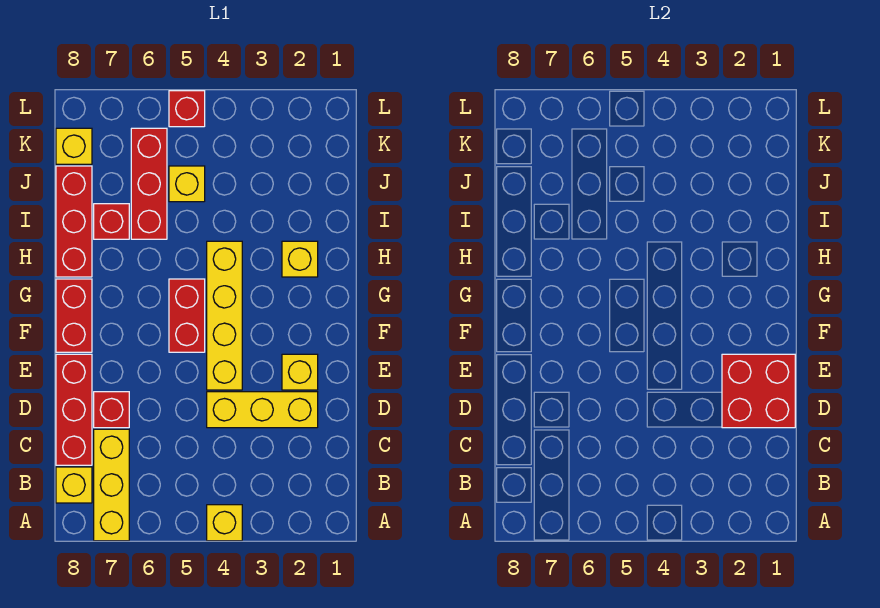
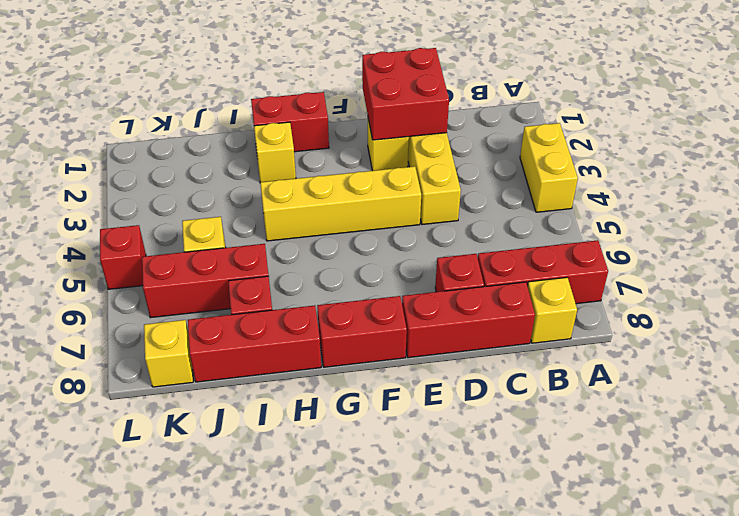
yellow 1x1 brick [207,505,242,541] -> yellow 1x2 brick [520,123,578,212]
yellow 1x3 brick [94,429,129,541] -> red 1x3 brick [478,240,608,304]
red 1x2 brick [169,279,205,352] -> red 1x2 brick moved to [251,92,329,152]

